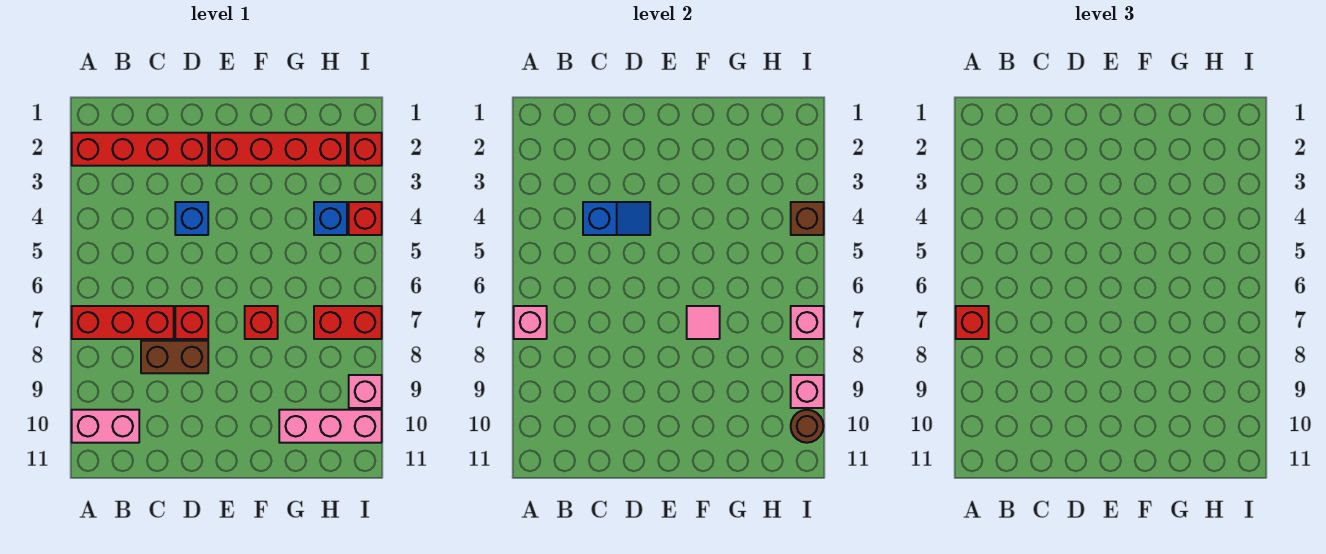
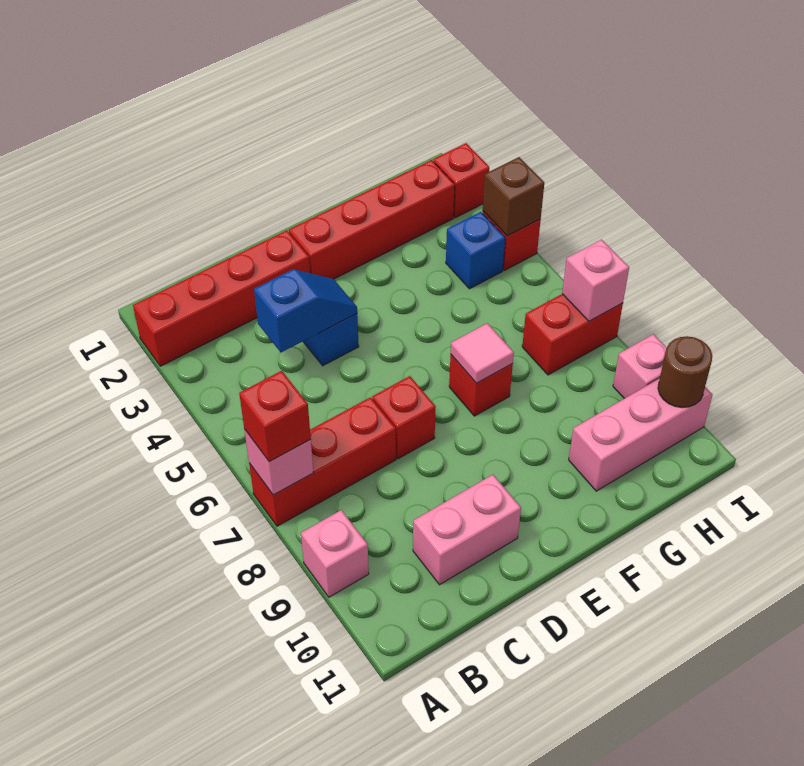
pink 1x2 brick [72,410,139,443] -> pink 1x2 brick moved to [413,475,521,585]
brown 1x2 brick [141,341,208,373] -> none
pink 1x1 brick [791,375,824,408] -> pink 1x1 brick moved to [301,510,369,597]

